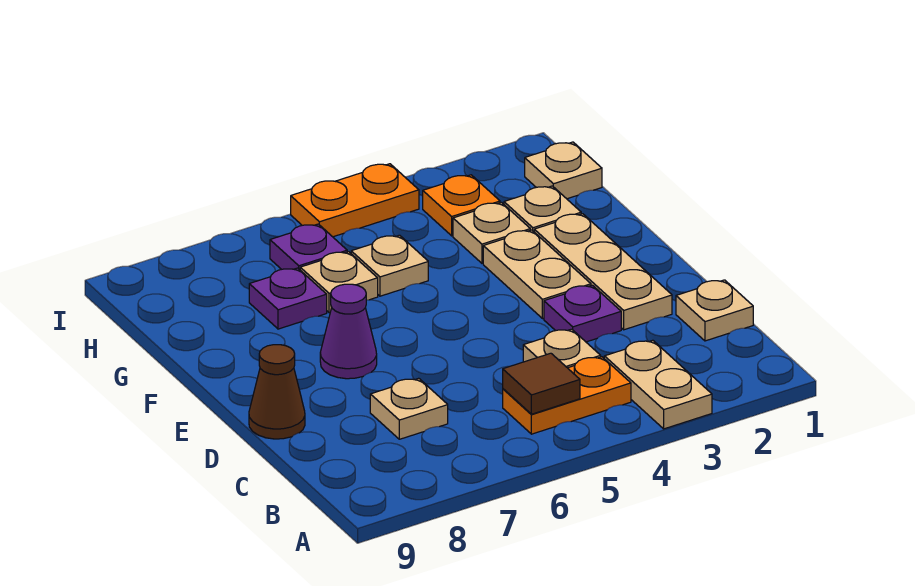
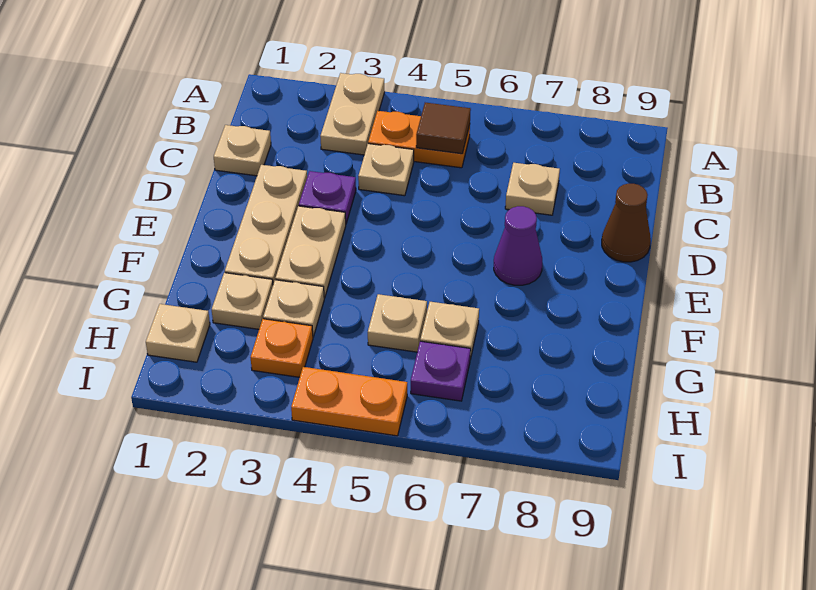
purple 1x1 plate [249,268,327,329] -> none

